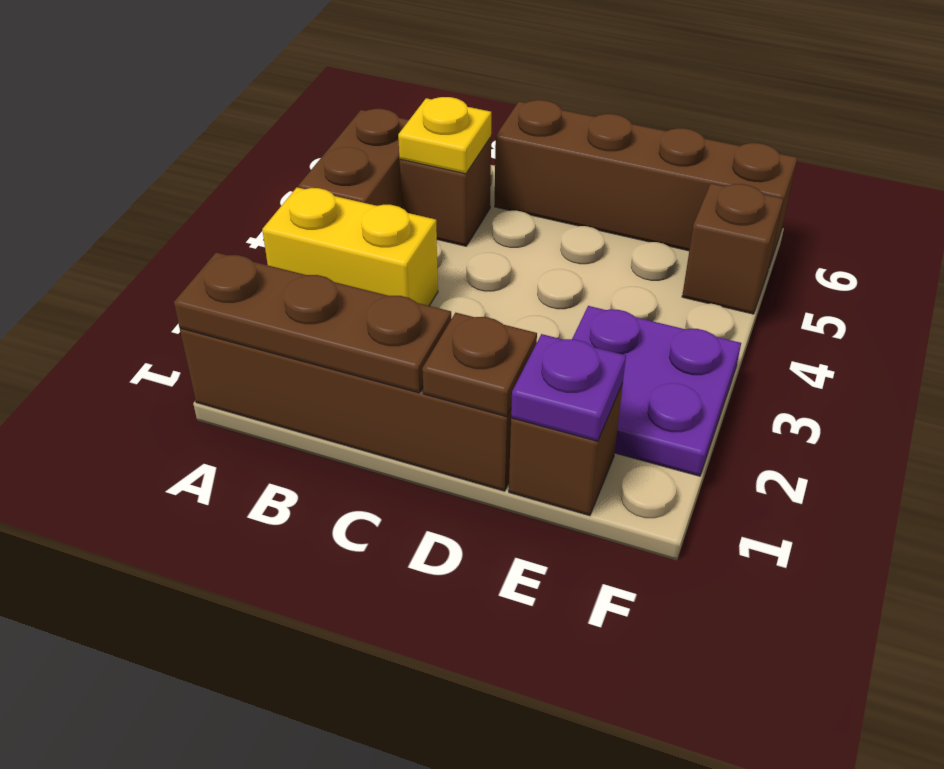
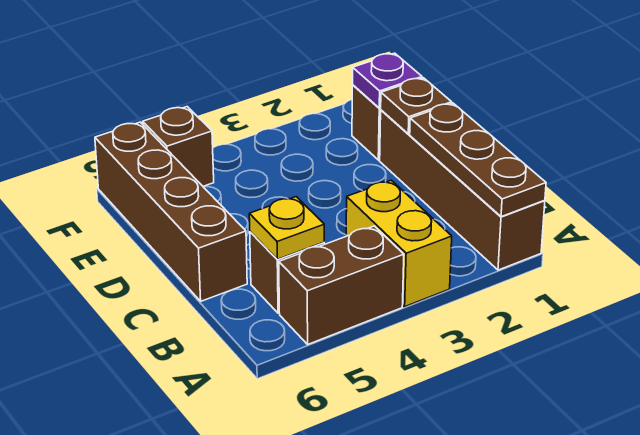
purple 2x2 plate [572,306,741,476] -> none

